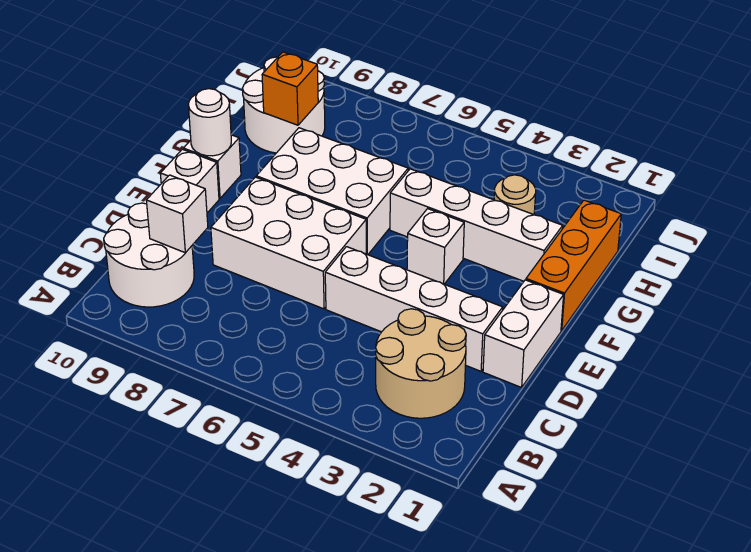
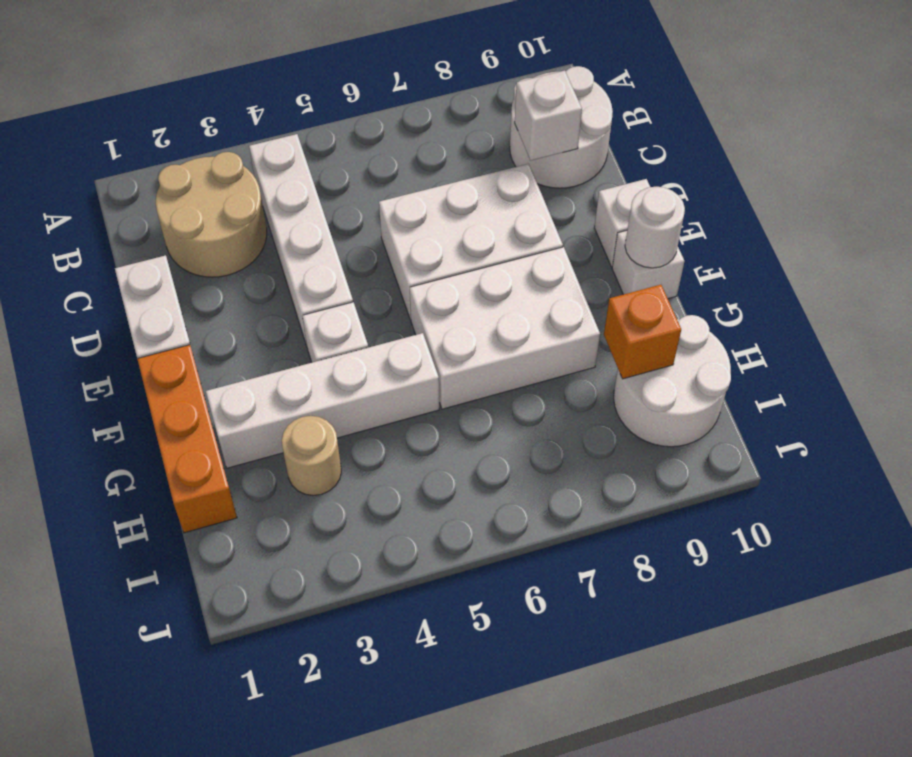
white 1x4 brick [325,247,503,371] -> white 1x4 brick turned to [249,134,353,346]

